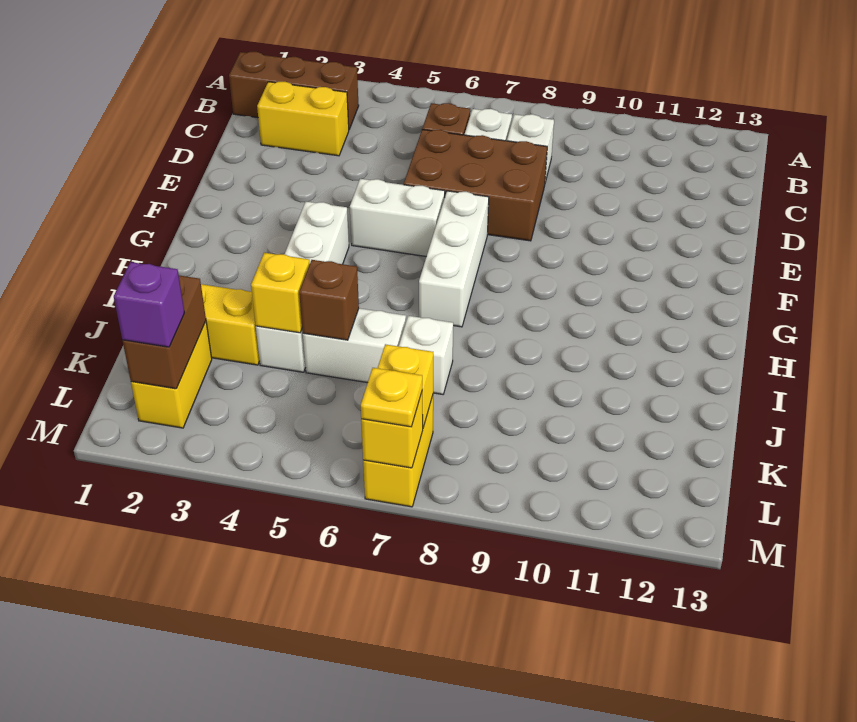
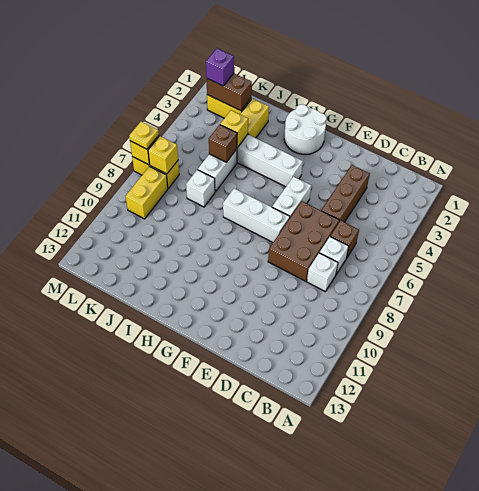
brown 1x3 brick [229,52,359,129] -> brown 1x3 brick moved to [321,165,370,222]
yellow 1x2 brick [257,82,349,156] -> yellow 1x2 brick moved to [126,166,168,219]
none -> white 2x2 round brick [284,104,326,154]

